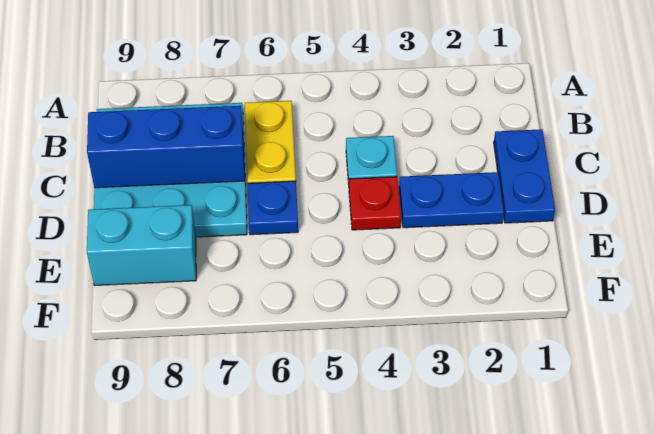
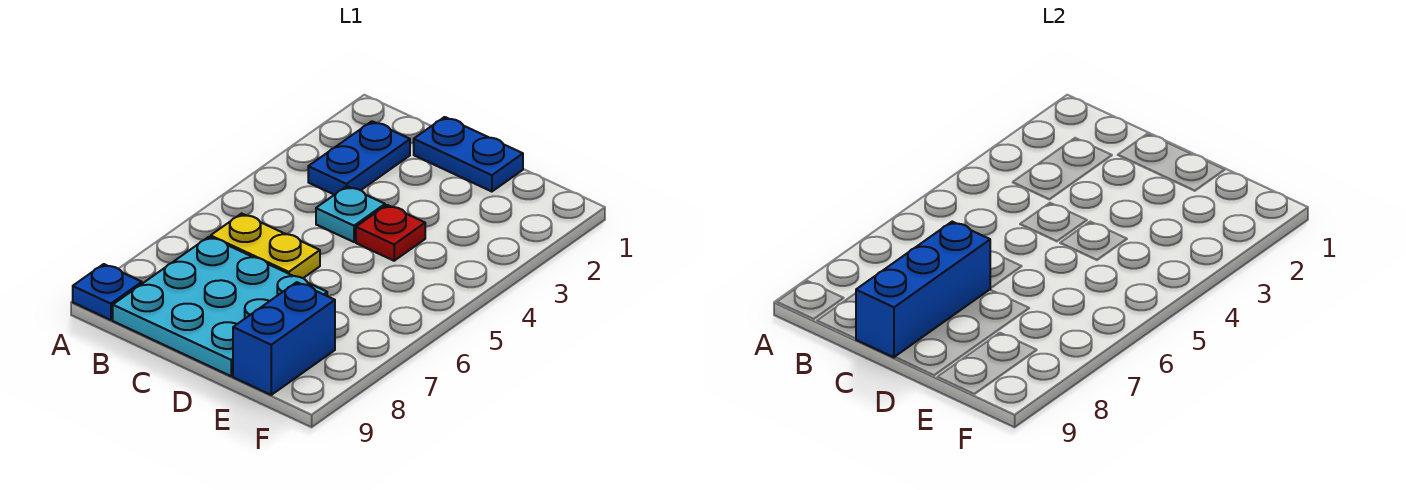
blue 1x2 plate [399,172,504,228] -> blue 1x2 plate moved to [308,121,410,195]
blue 1x1 plate [247,181,298,235] -> blue 1x1 plate moved to [73,264,142,320]
cyan 1x2 brick [87,205,196,286] -> blue 1x2 brick [233,282,335,395]

